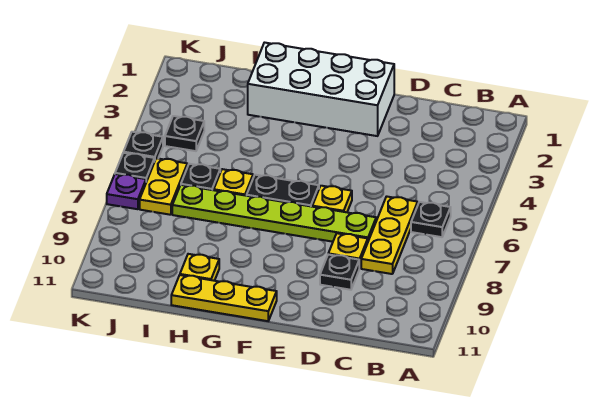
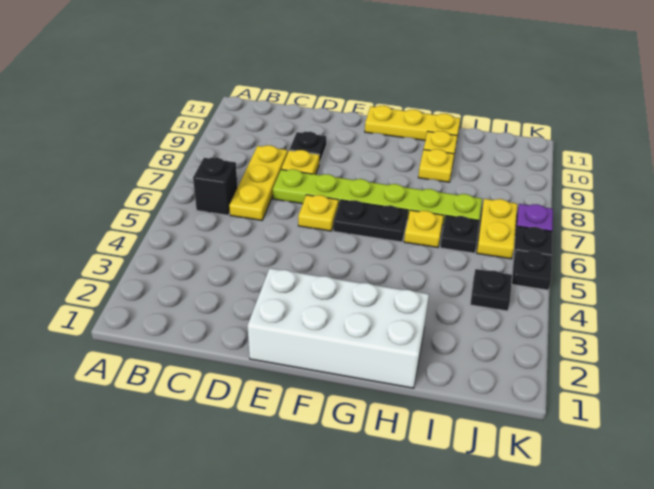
black 1x1 plate [411,202,451,237] -> black 1x1 brick [193,157,238,215]
none -> yellow 1x1 plate [418,149,454,182]

